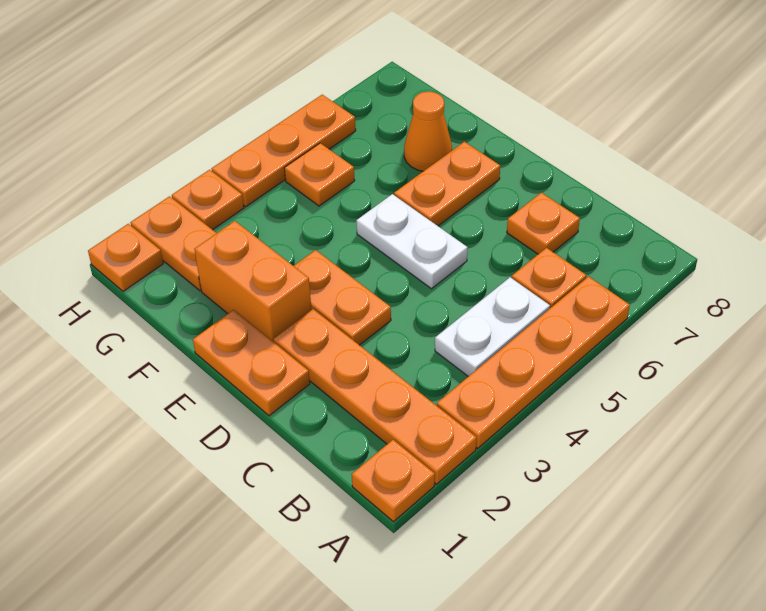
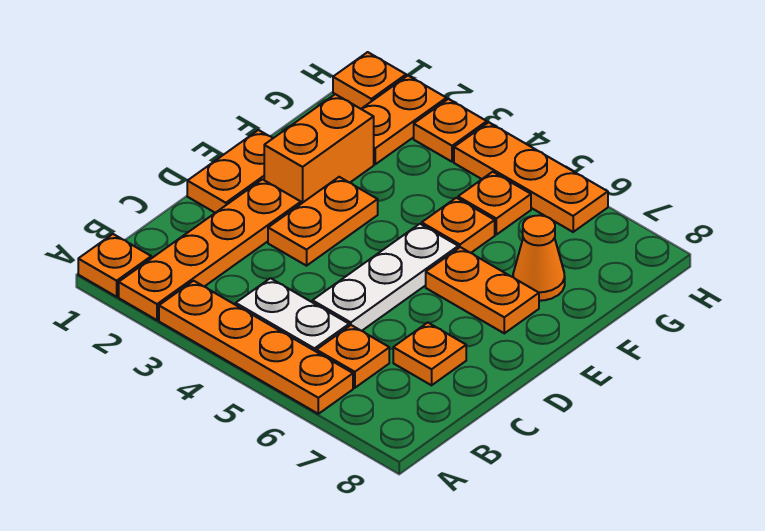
white 1x2 plate [356,194,468,289] -> white 1x3 plate [312,224,458,331]
none -> orange 1x1 plate [422,198,495,253]

